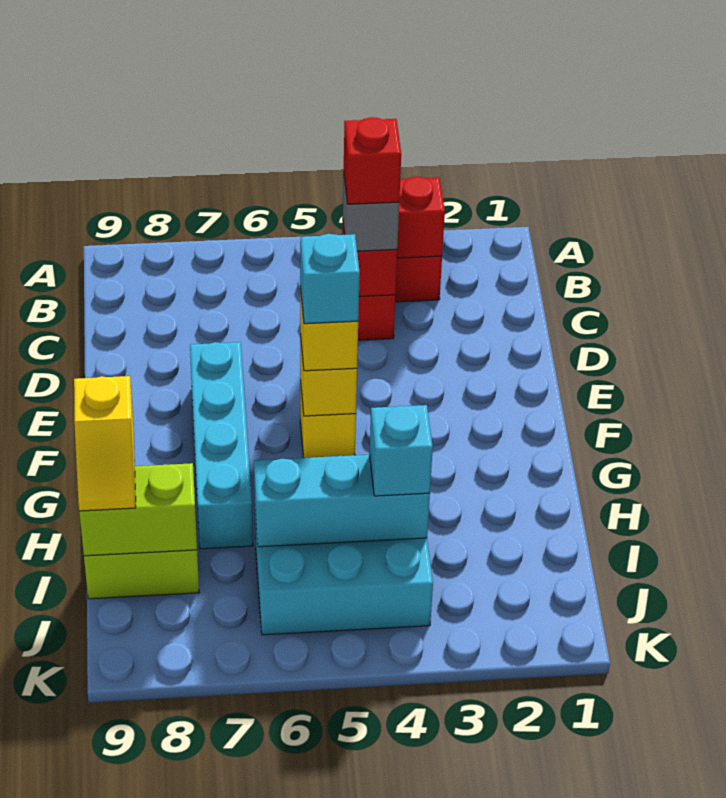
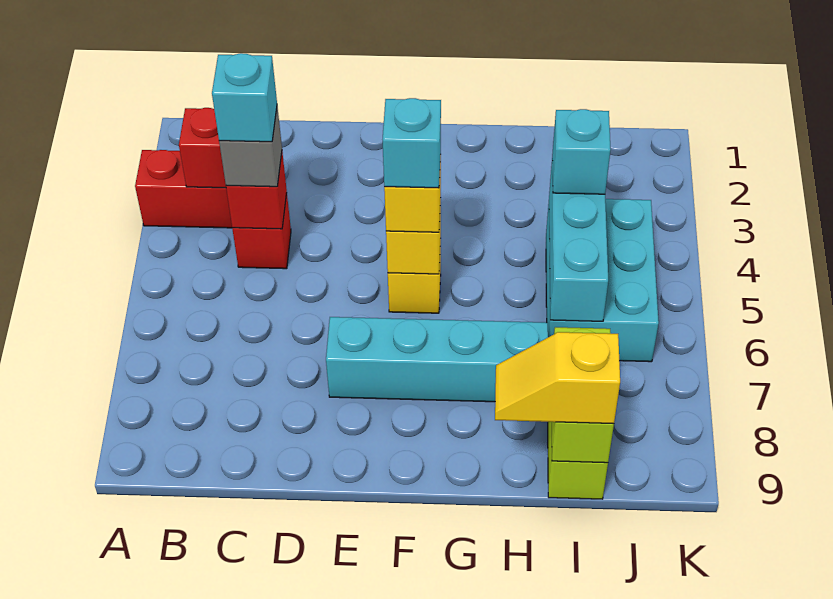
red 1x1 brick [344,117,401,204] -> cyan 1x1 brick [212,53,277,142]
yellow 1x2 slope [74,376,136,511] -> yellow 1x2 slope turned to [495,332,620,424]

